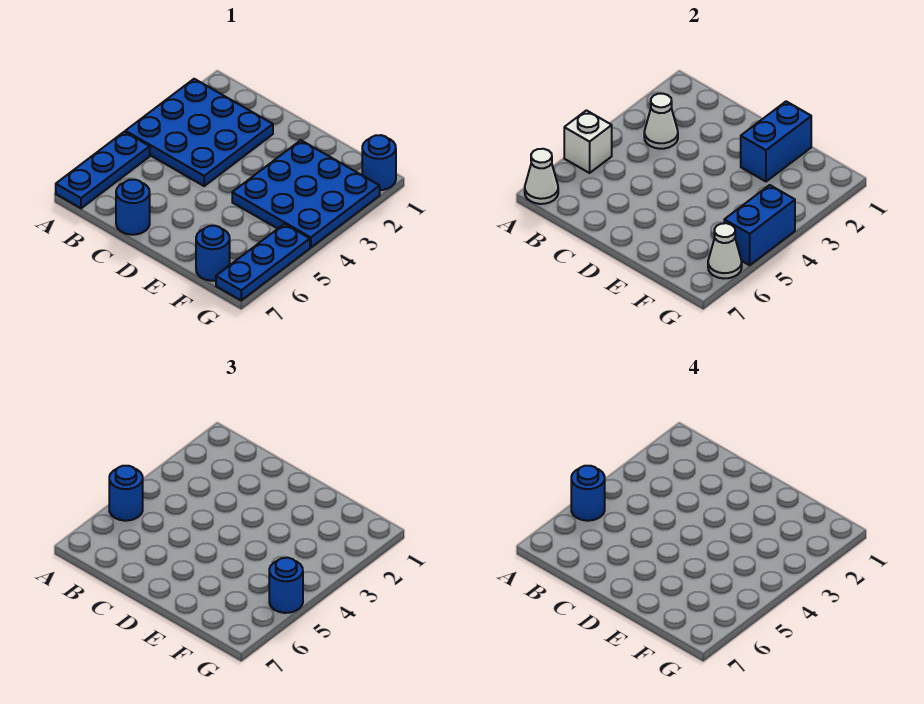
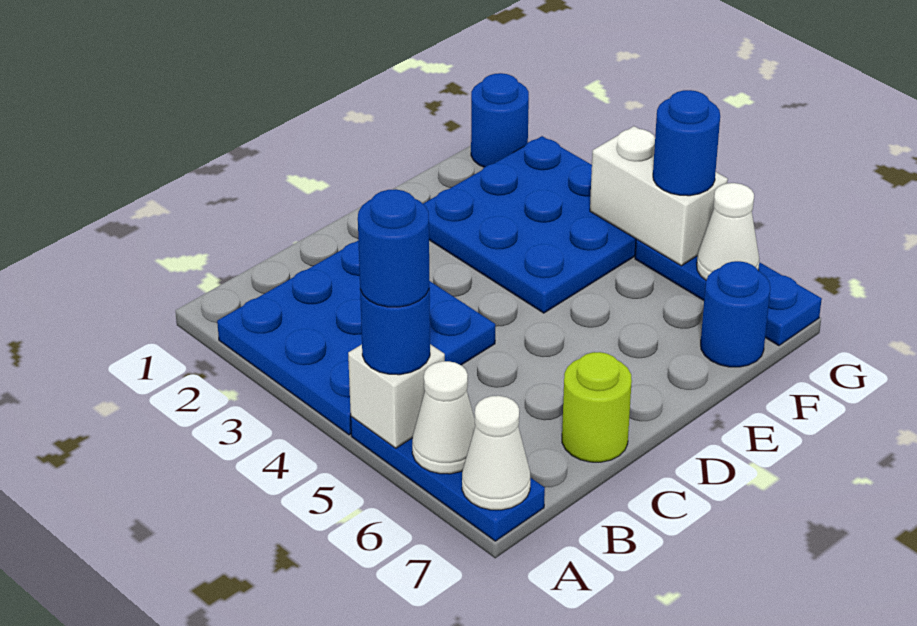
white 1x1 cone [644,94,678,149] -> white 1x1 cone moved to [412,361,475,474]
blue 1x1 round brick [116,180,150,235] -> lime 1x1 round brick [562,352,632,462]
blue 1x2 brick [741,101,811,182] -> none
blue 1x2 brick [724,185,795,265] -> white 1x2 brick [590,126,728,266]

